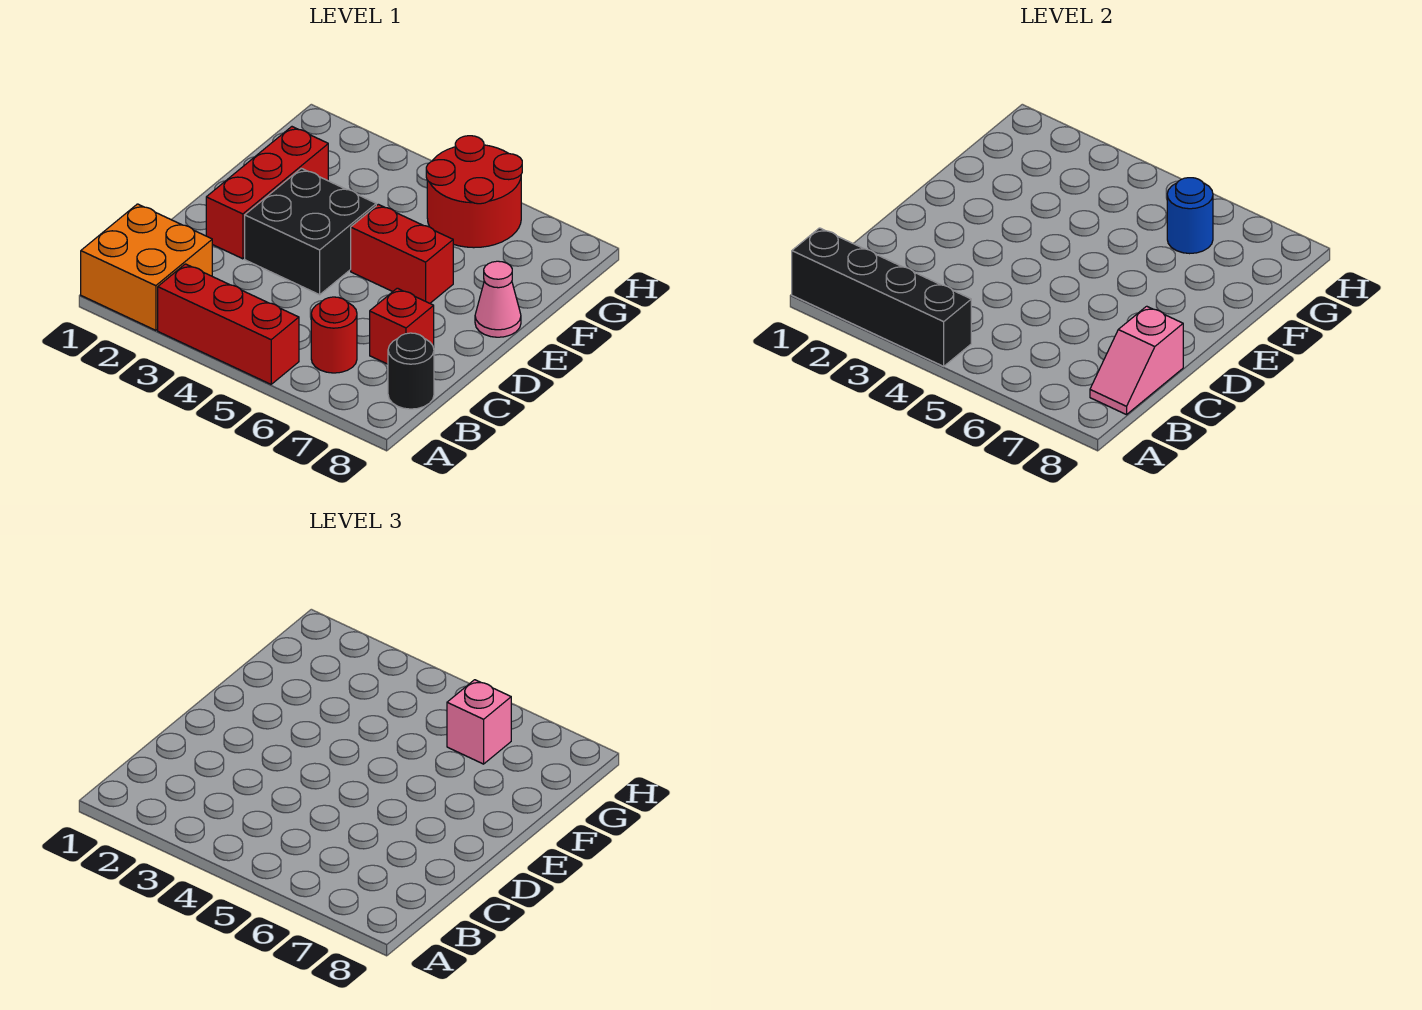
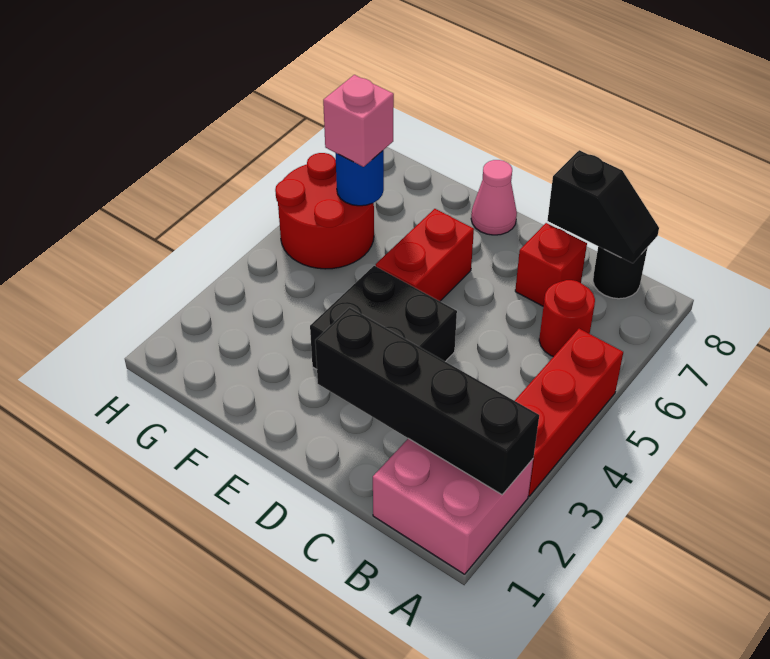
orange 2x2 brick [81,204,212,330] -> pink 2x2 brick [373,438,533,574]
black 1x4 brick [792,228,971,366] -> black 1x4 brick turned to [315,308,539,495]
pink 1x2 slope [1090,306,1183,415] -> black 1x2 slope [547,150,659,263]
red 1x3 brick [206,127,328,259] -> none

